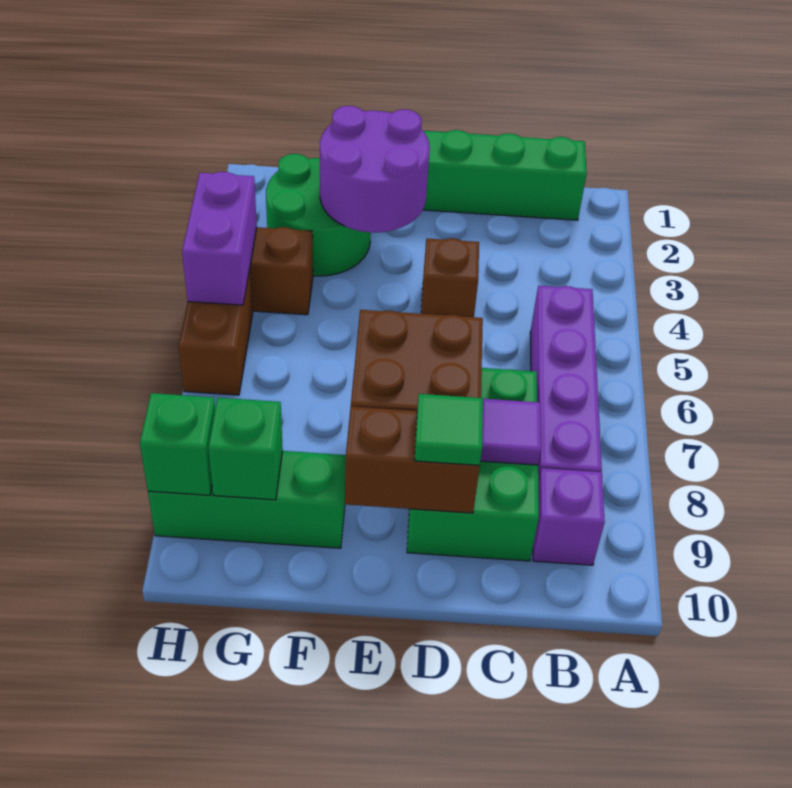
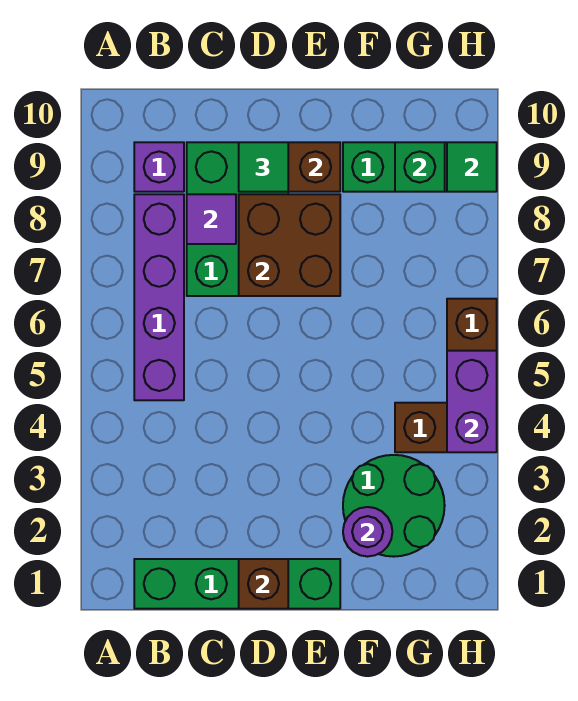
brown 1x1 brick [421,238,479,317] -> brown 1x1 brick moved to [239,559,288,609]
purple 2x2 round brick [320,106,430,232] -> purple 1x1 round brick [343,507,392,557]
green 1x1 brick [140,393,215,495] -> green 1x1 tile [447,142,497,192]

